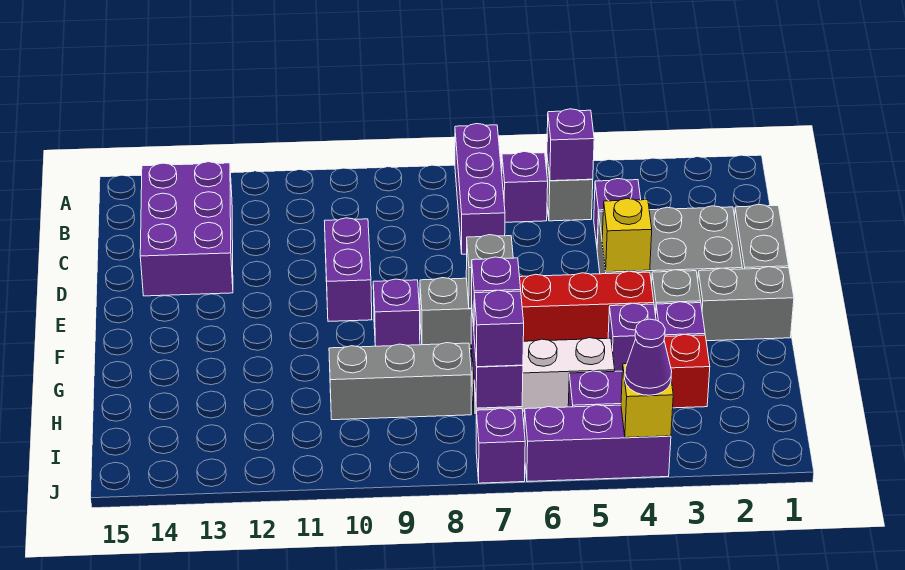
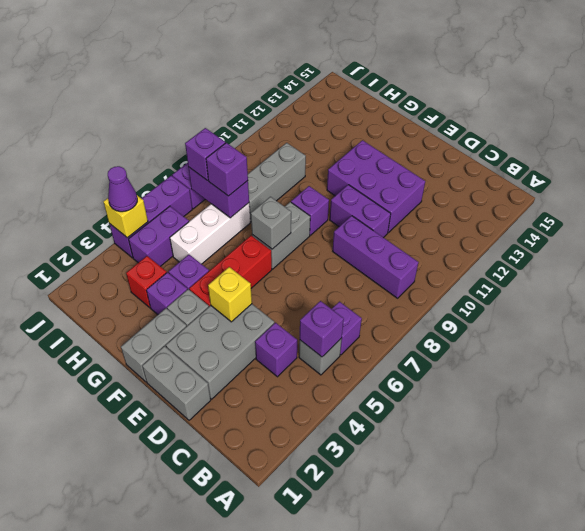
purple 1x3 brick [455,124,505,254] -> purple 1x3 brick moved to [333,216,419,298]
purple 2x3 brick [140,162,233,296] -> purple 2x3 brick moved to [327,140,425,233]

